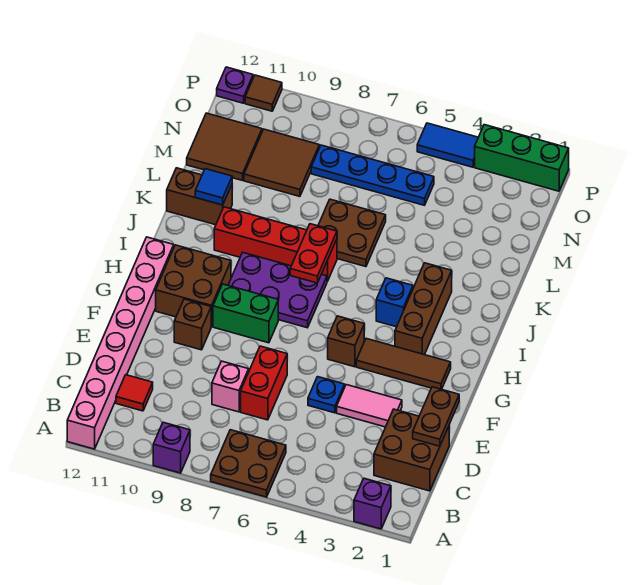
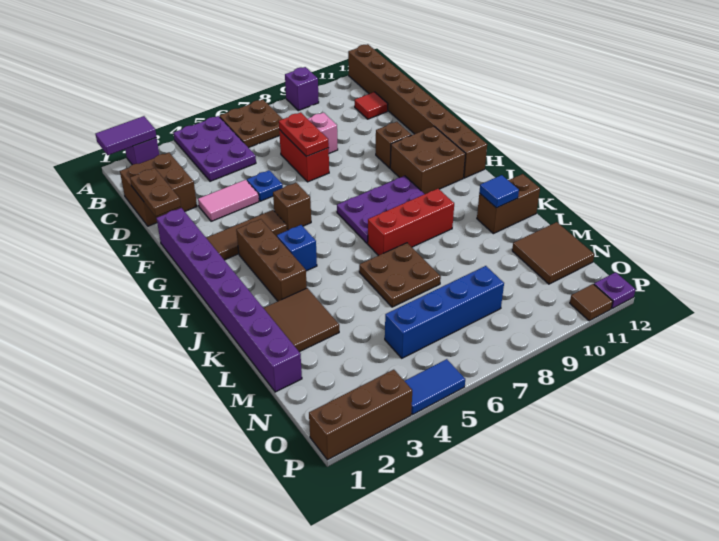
none -> purple 1x2 tile [95,116,156,155]
none -> purple 2x3 plate [174,116,256,181]
pink 1x8 brick [67,237,174,449] -> brown 1x8 brick [348,44,487,178]
none -> purple 1x8 brick [156,208,302,392]
green 1x2 brick [213,284,278,343] -> none
red 1x2 plate [290,224,337,283] -> red 1x2 plate moved to [279,112,329,157]
red 1x4 brick [214,207,337,281] -> red 1x3 brick [368,189,454,256]
brown 2x2 tile [244,129,319,197] -> brown 2x2 tile moved to [264,288,339,352]
blue 1x4 plate [311,145,434,205] -> blue 1x4 brick [385,266,504,358]
green 1x3 brick [475,125,569,191] -> brown 1x3 brick [309,370,412,460]

